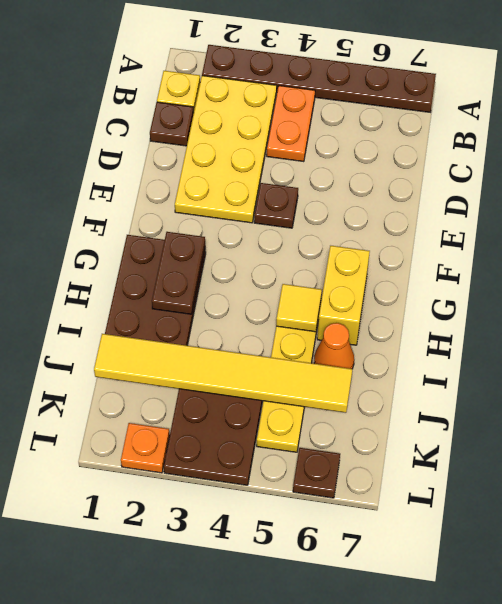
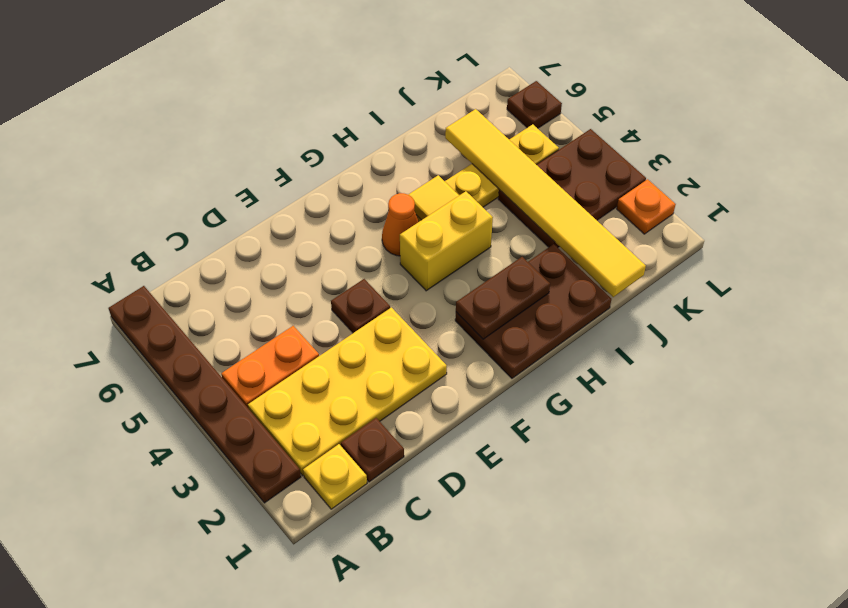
yellow 1x2 brick [317,246,370,345] -> yellow 1x2 brick moved to [400,191,493,291]
orange 1x1 cone [314,323,354,369] -> orange 1x1 cone moved to [382,193,419,256]

